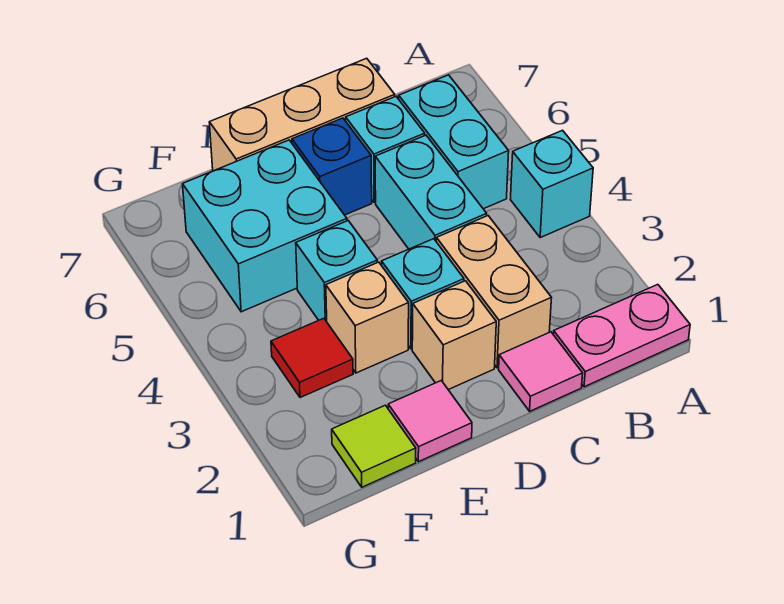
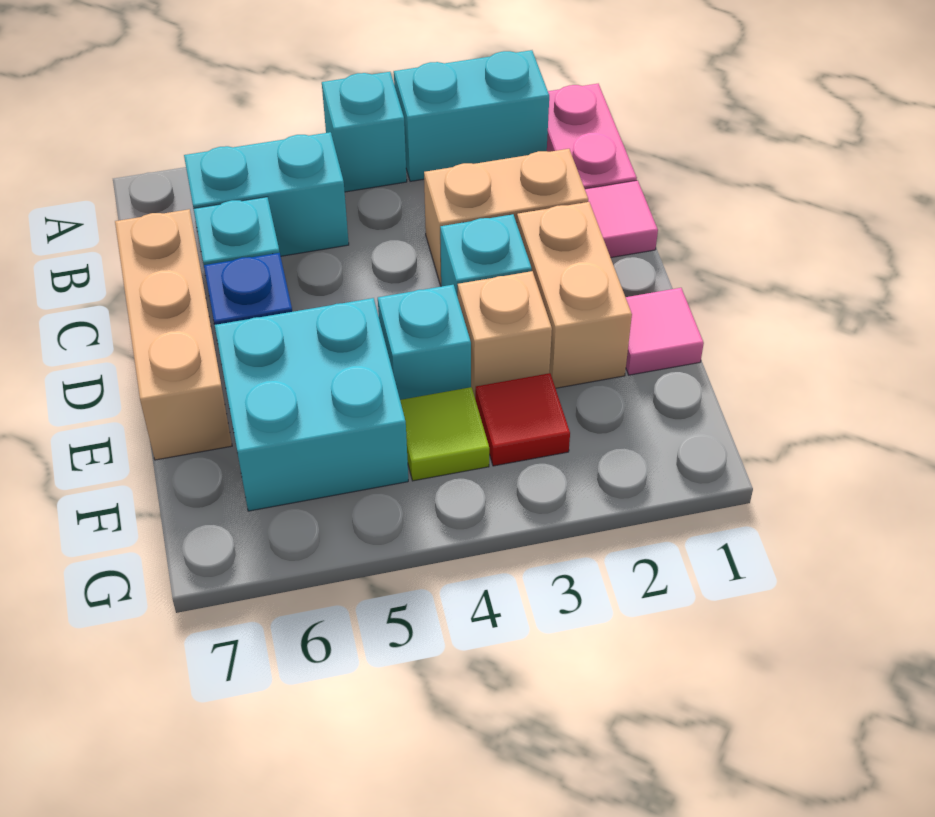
cyan 1x2 brick [375,135,487,249] -> cyan 1x2 brick moved to [394,50,549,181]
tan 1x1 brick [412,281,496,390] -> tan 1x2 brick [517,202,632,388]
lime 1x1 tile [332,405,416,487] -> lime 1x1 tile moved to [400,387,489,481]

